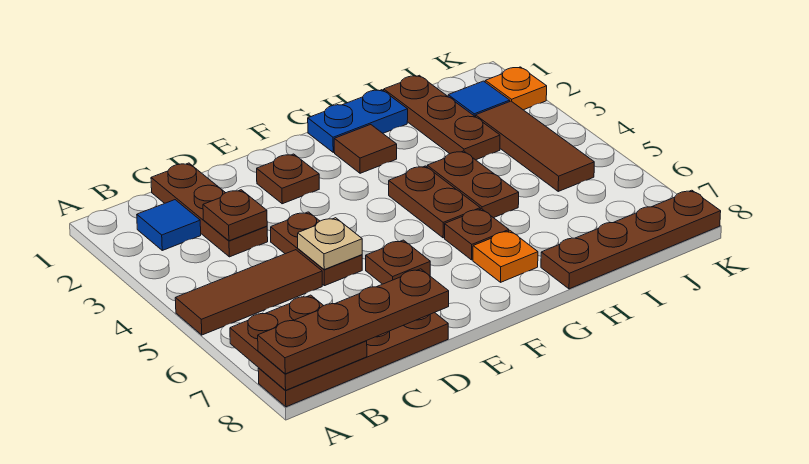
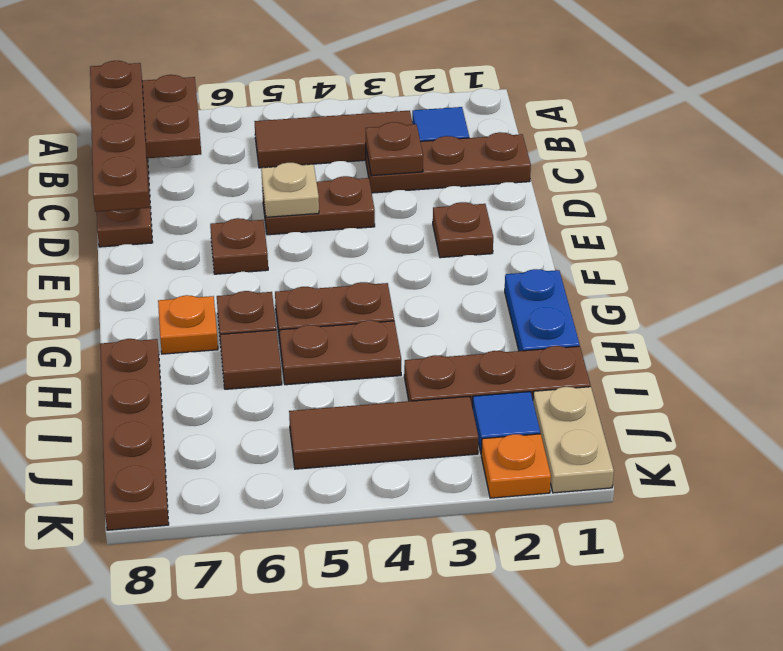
brown 1x3 tile [175,250,322,335] -> brown 1x3 tile turned to [254,111,413,168]
brown 1x1 tile [334,125,397,173] -> brown 1x1 tile moved to [220,330,282,389]
none -> tan 1x2 plate [533,387,614,493]

